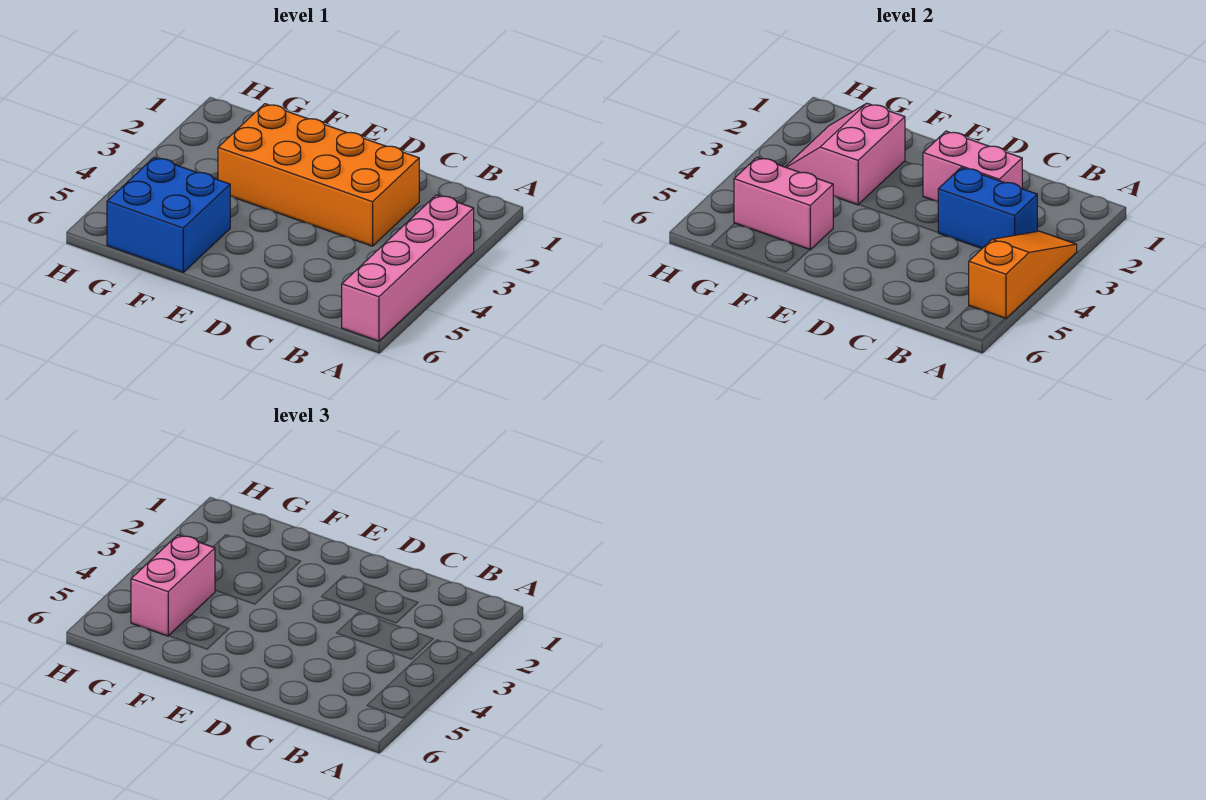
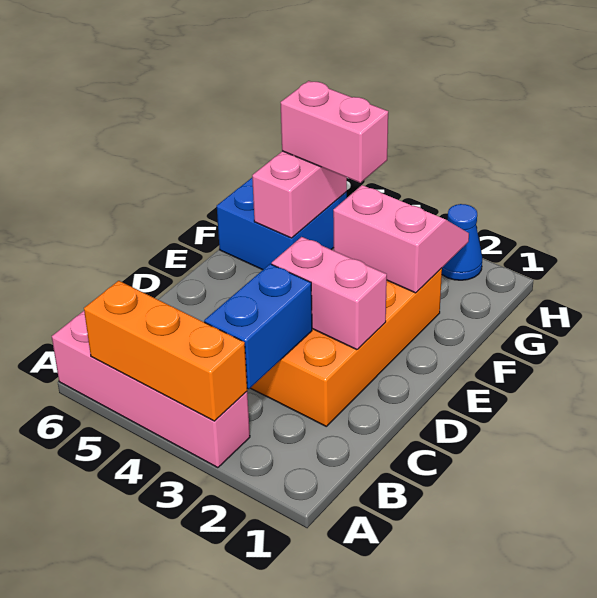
orange 1x3 slope [969,231,1077,319] -> orange 1x3 brick [84,281,247,421]
pink 1x2 brick [923,131,1022,202] -> pink 1x2 brick turned to [272,237,387,350]
none -> blue 1x1 cone [442,204,483,280]

